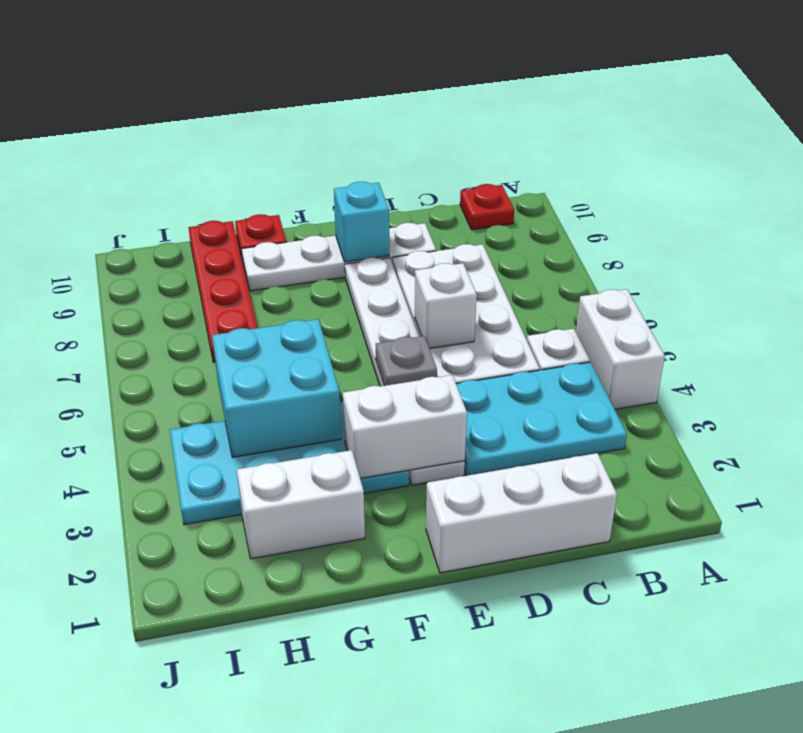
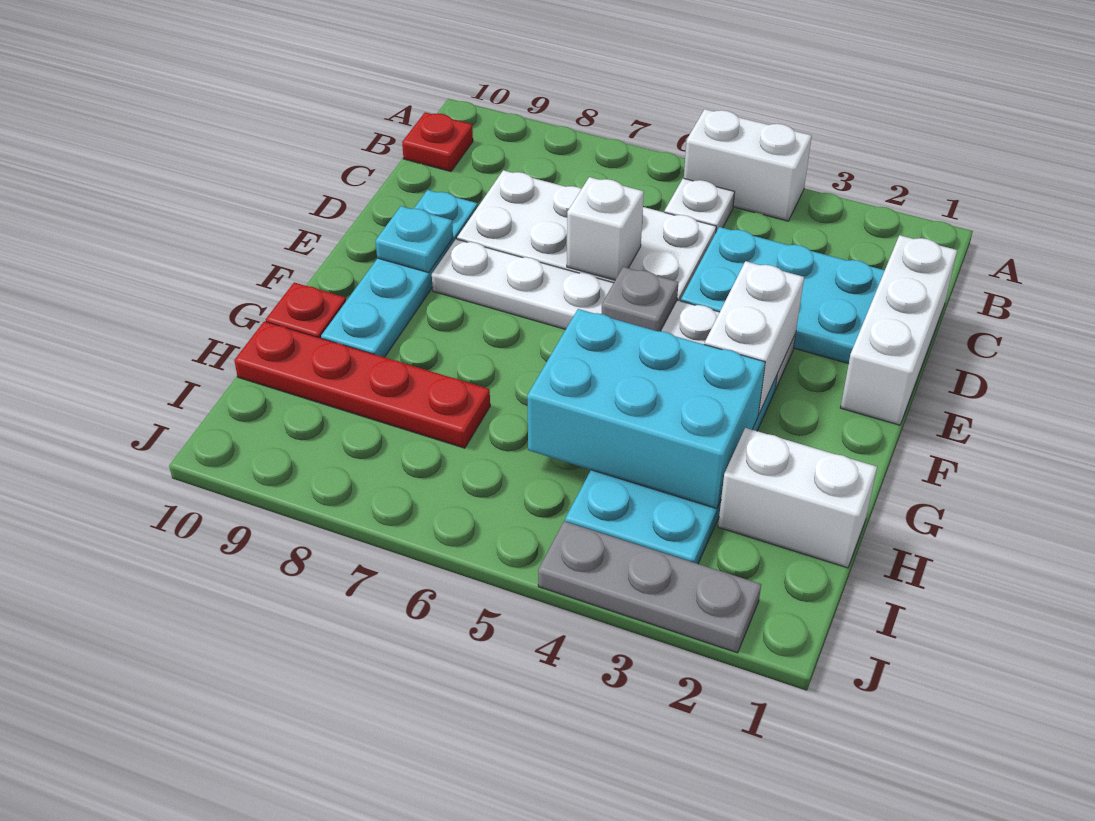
cyan 2x3 plate [456,362,627,476] -> cyan 2x3 plate turned to [681,227,885,364]
white 1x4 plate [242,223,436,291] -> cyan 1x4 plate [321,190,478,357]
cyan 1x1 brick [334,182,389,262] -> cyan 1x1 plate [375,206,453,273]
white 1x2 brick [237,450,365,559] -> white 1x2 brick turned to [718,428,877,568]
cyan 2x2 brick [212,319,341,457] -> cyan 2x3 brick [527,309,765,509]
none -> grey 1x3 plate [538,521,761,653]

